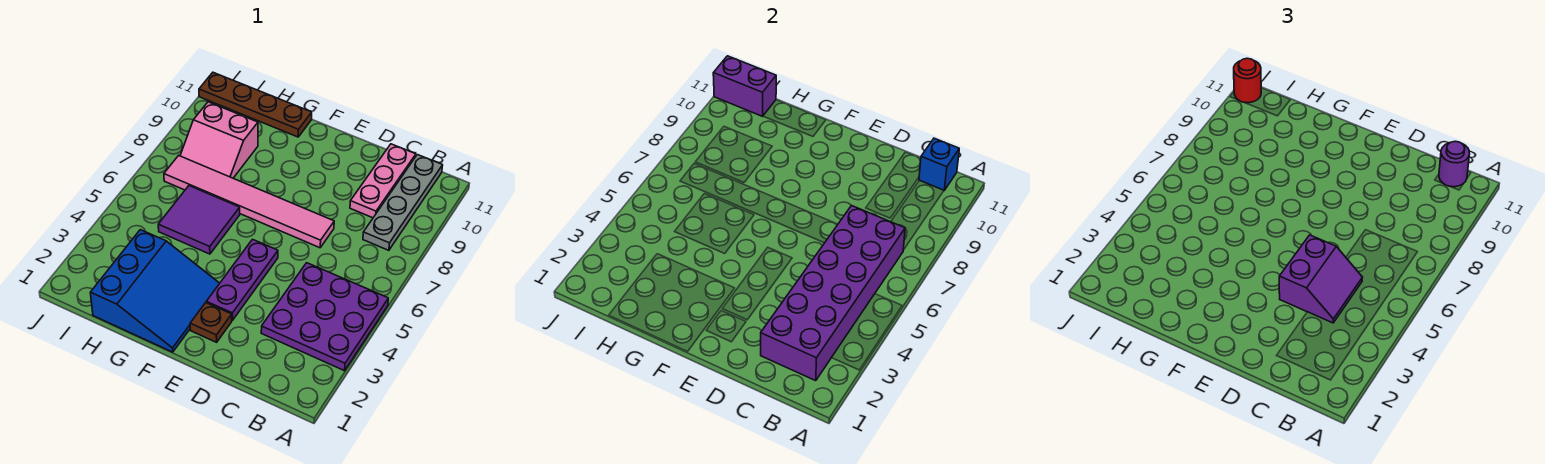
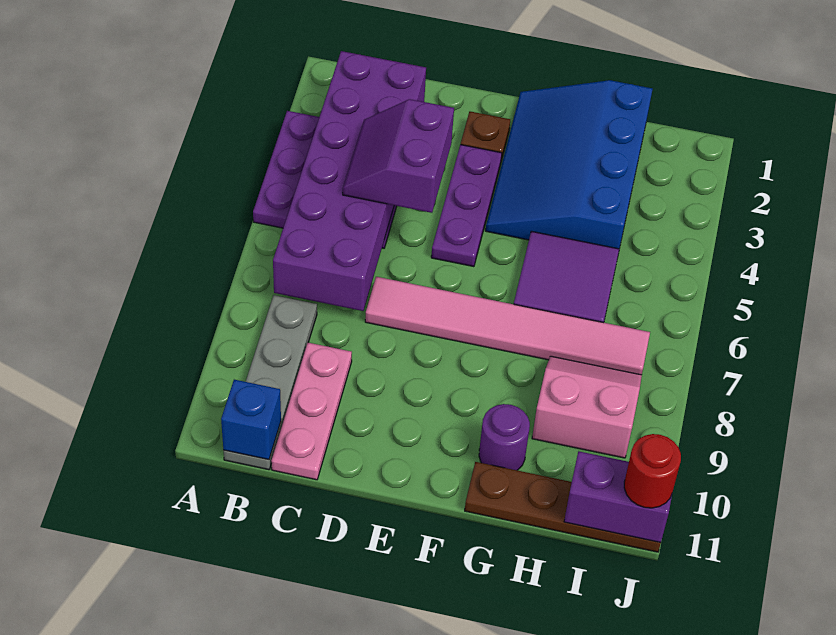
purple 1x1 round brick [1439,141,1470,187] -> purple 1x1 round brick moved to [479,404,530,470]
blue 3x3 slope [90,230,220,352] -> blue 3x4 slope [486,80,653,249]

